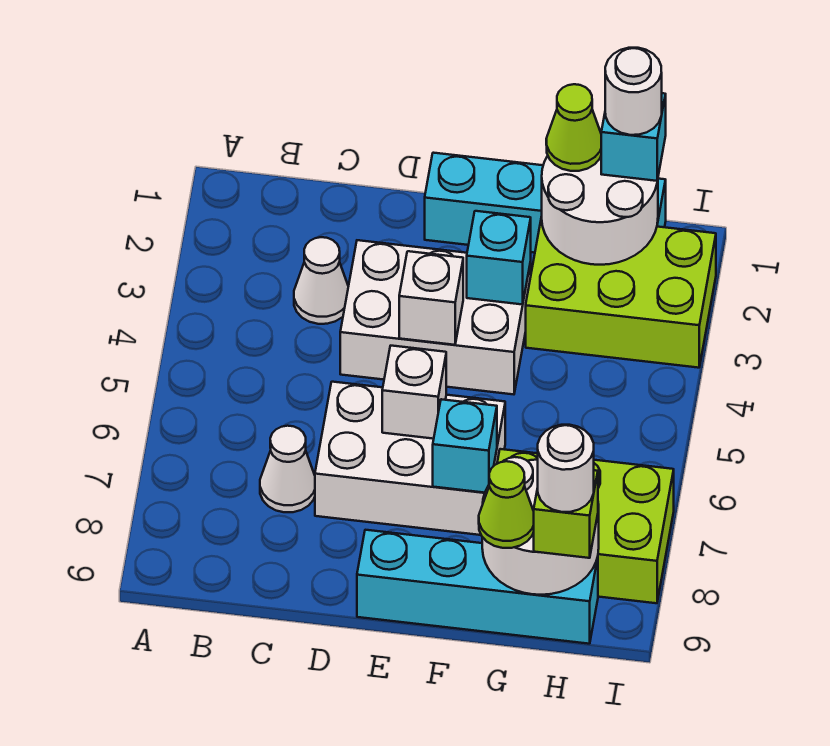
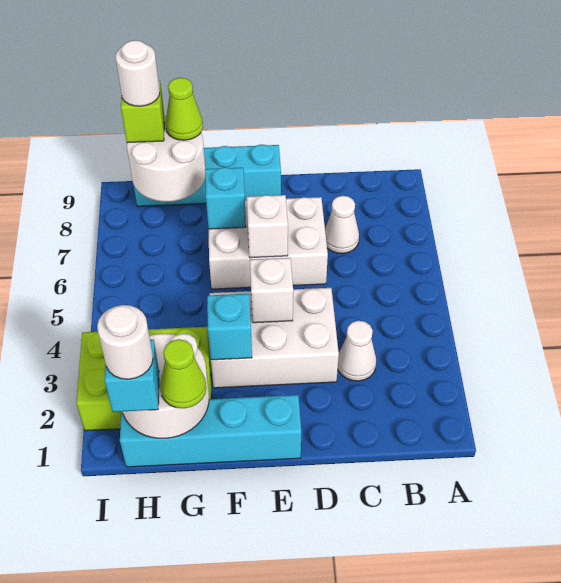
lime 2x3 brick [497,449,674,603] -> none

